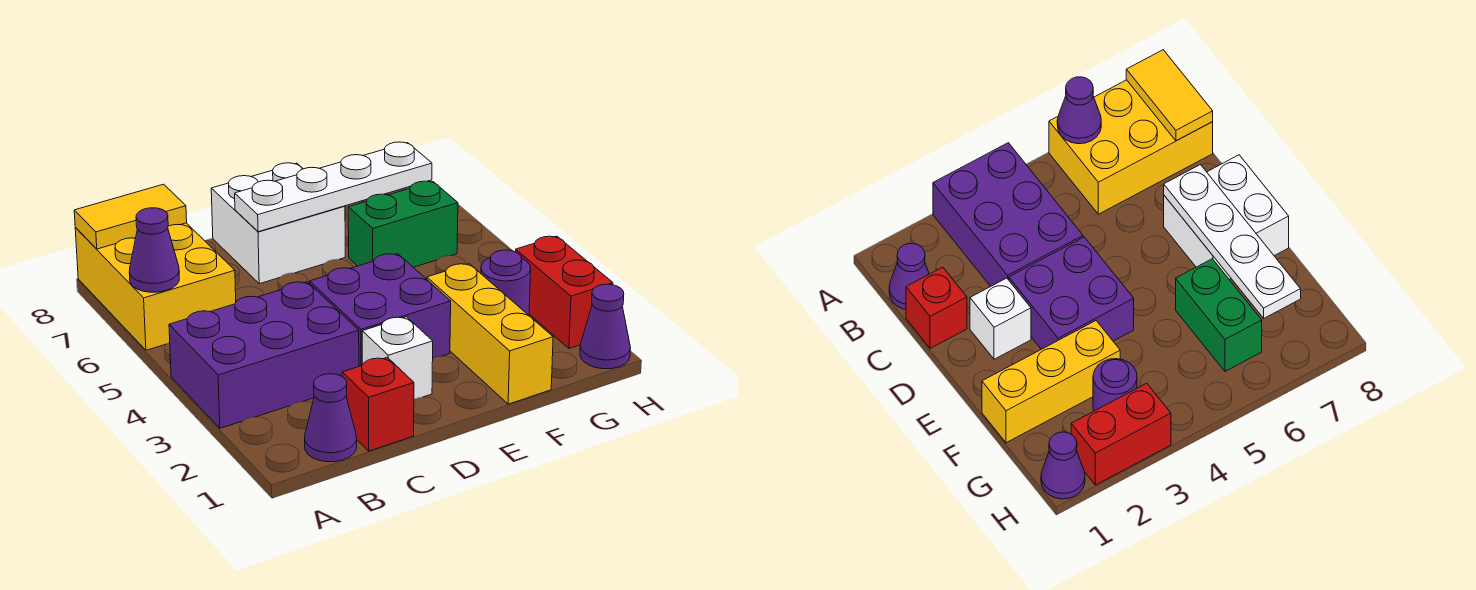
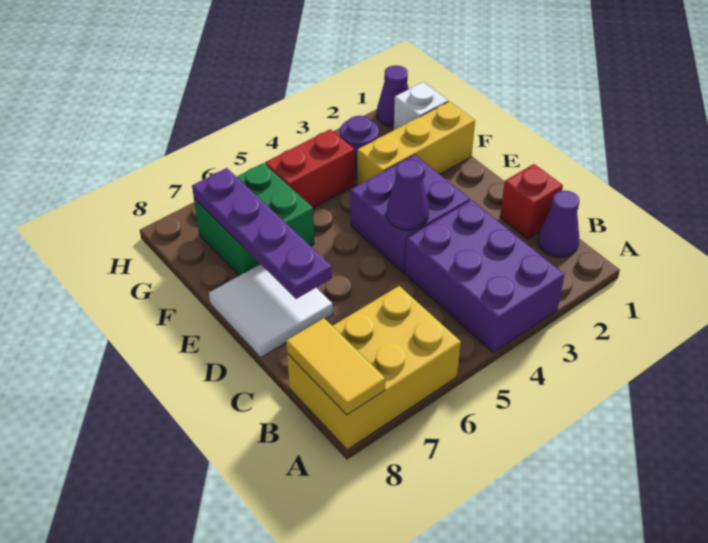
purple 1x1 cone [129,208,179,292] -> purple 1x1 cone moved to [387,160,429,230]
white 1x1 brick [362,317,433,399] -> white 1x1 brick moved to [394,82,448,130]
white 2x2 brick [211,163,345,284] -> white 2x2 tile [209,264,333,357]
white 1x4 plate [235,142,432,232] -> purple 1x4 plate [192,168,332,299]
green 1x2 brick [348,181,458,267] -> green 2x2 brick [194,163,314,276]
red 1x2 brick [516,236,613,349] -> red 1x2 brick moved to [265,129,355,208]

